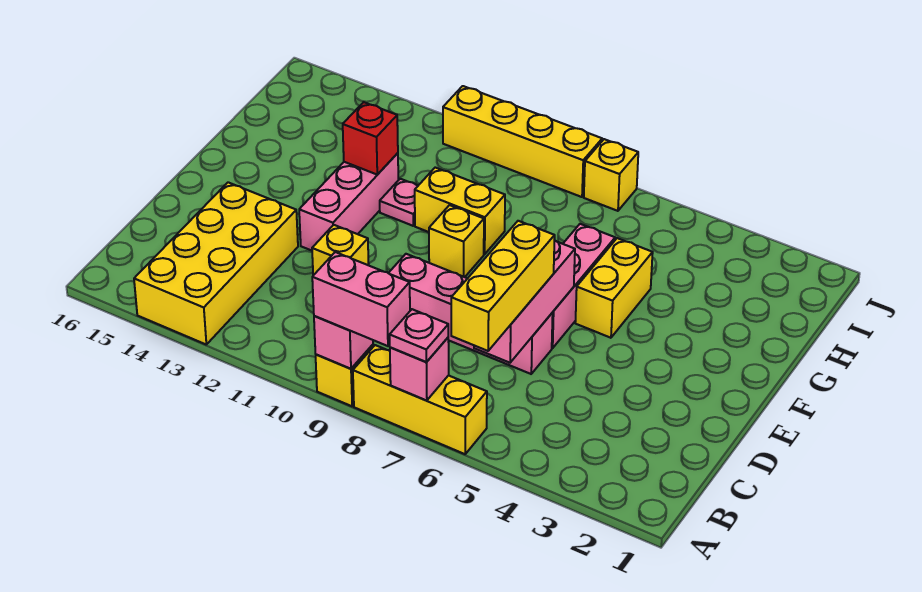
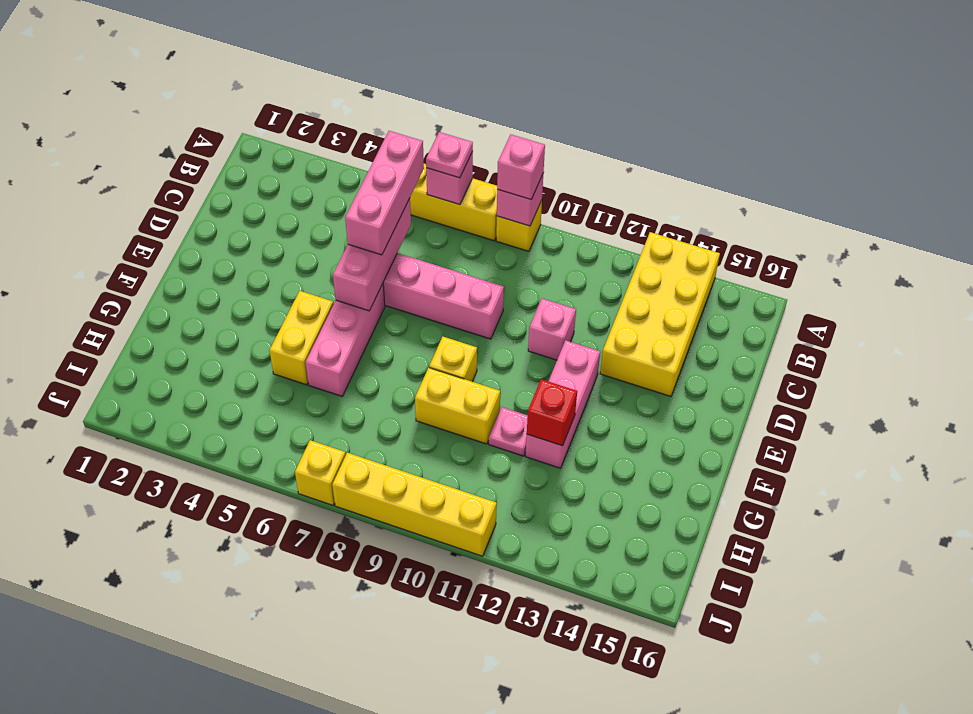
pink 1x2 brick [312,252,410,346] -> pink 1x1 brick [497,135,545,199]
yellow 1x3 brick [451,221,555,351] -> pink 1x3 brick [345,131,424,255]
yellow 1x1 brick [312,225,369,275] -> pink 1x1 brick [528,298,576,360]

